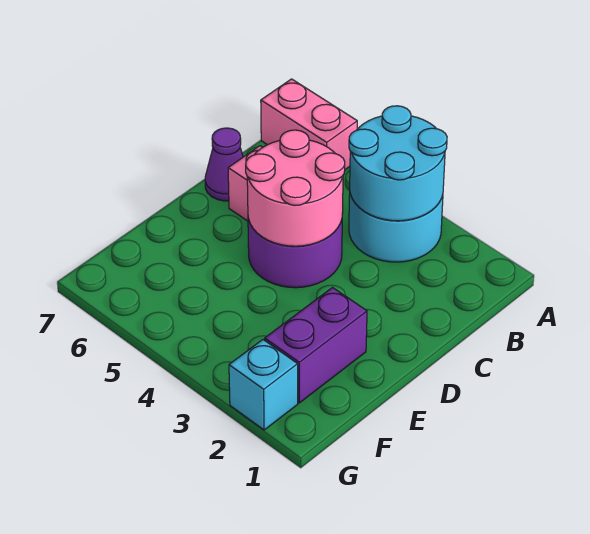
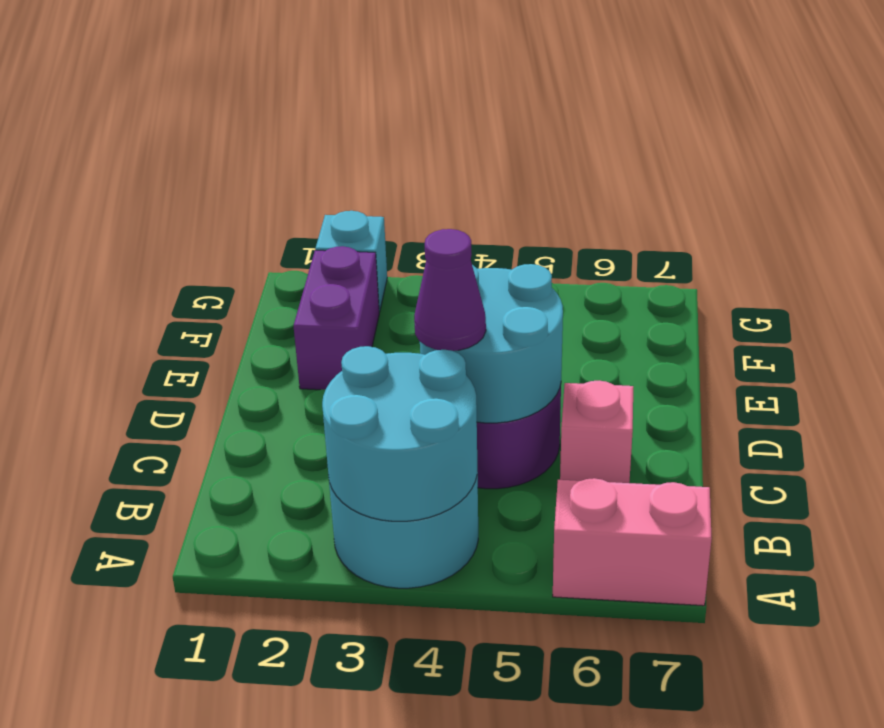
pink 2x2 round brick [246,130,345,246] -> cyan 2x2 round brick [420,264,563,423]
purple 1x1 cone [205,128,243,201] -> purple 1x1 cone moved to [414,229,486,351]

